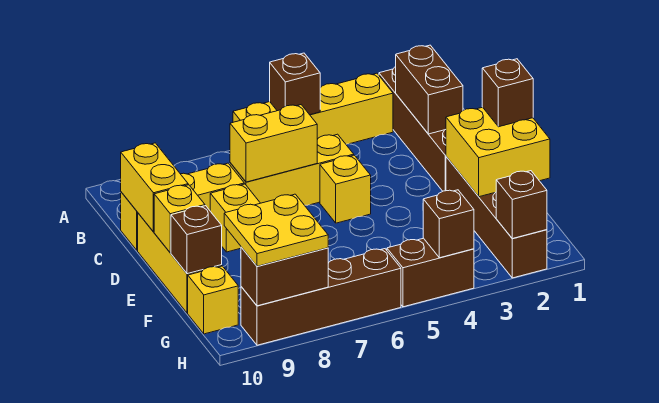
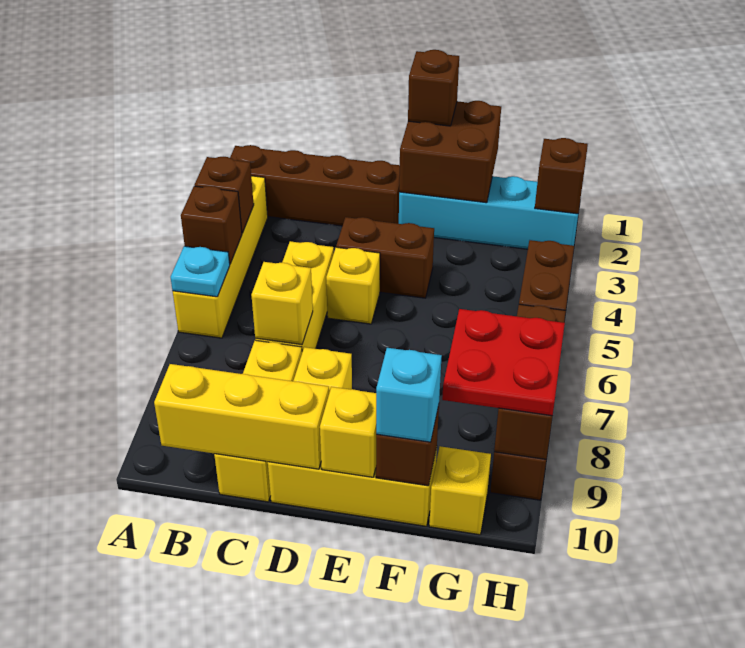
none -> cyan 1x1 plate [171,246,230,297]
brown 1x2 brick [396,45,463,134] -> brown 1x2 brick moved to [336,217,434,298]
yellow 1x2 brick [230,105,317,182] -> yellow 1x1 brick [251,262,313,345]
yellow 1x2 brick [121,143,188,232] -> yellow 1x3 brick [154,364,329,469]
yellow 2x2 brick [446,107,550,197] -> brown 2x2 brick [399,101,501,203]
brown 1x4 brick [446,157,547,278] -> cyan 1x4 brick [399,176,578,249]
none -> cyan 1x1 brick [376,348,442,442]
yellow 2x2 plate [224,194,328,266] -> red 2x2 plate [442,309,565,416]
brown 1x1 brick [423,190,474,258] -> brown 1x1 brick moved to [195,157,254,233]

